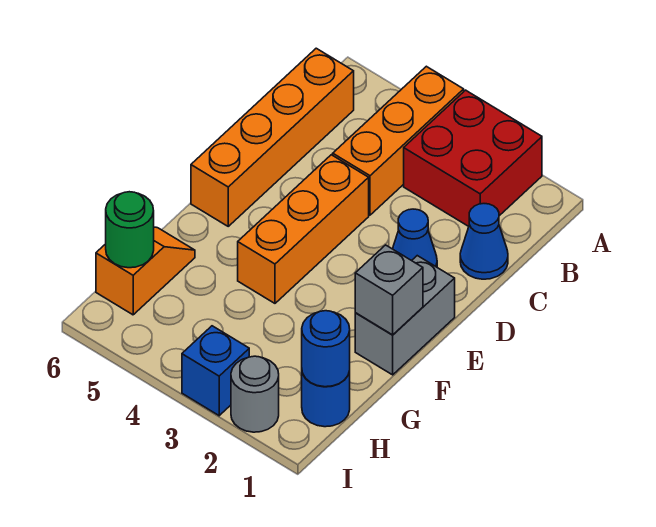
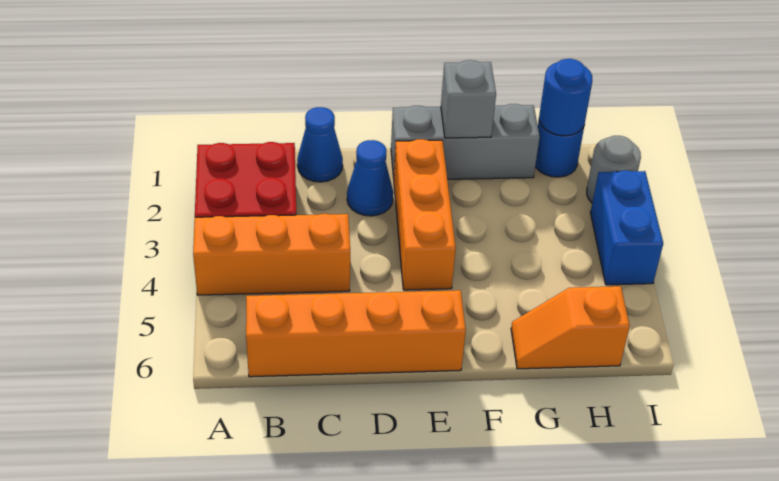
orange 1x3 brick [238,155,369,303] -> orange 1x3 brick turned to [394,139,456,290]
grey 1x2 brick [355,256,455,375] -> grey 1x3 brick [391,104,540,179]
green 1x1 round brick [106,192,154,268] -> none
blue 1x1 brick [182,326,249,416] -> blue 1x2 brick [590,170,663,285]

